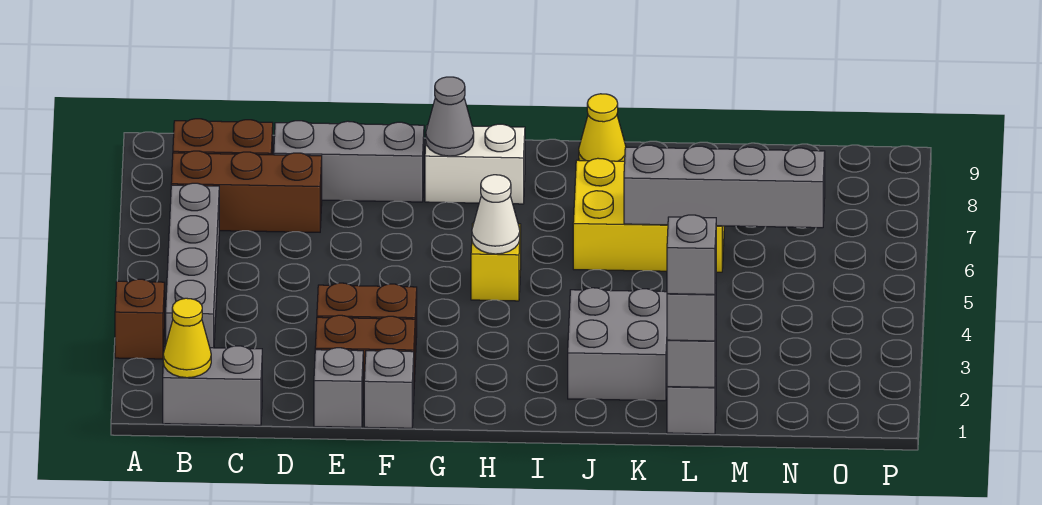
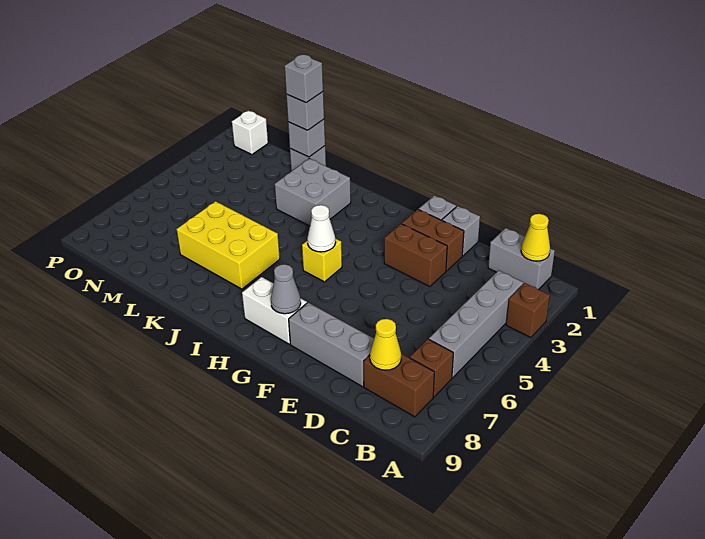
brown 1x3 brick [171,151,322,232] -> brown 1x1 brick [410,339,453,397]
yellow 1x1 cone [579,94,626,161] -> yellow 1x1 cone moved to [370,319,401,370]
grey 1x4 brick [624,145,825,228] -> none
none -> white 1x1 brick [232,111,268,154]

